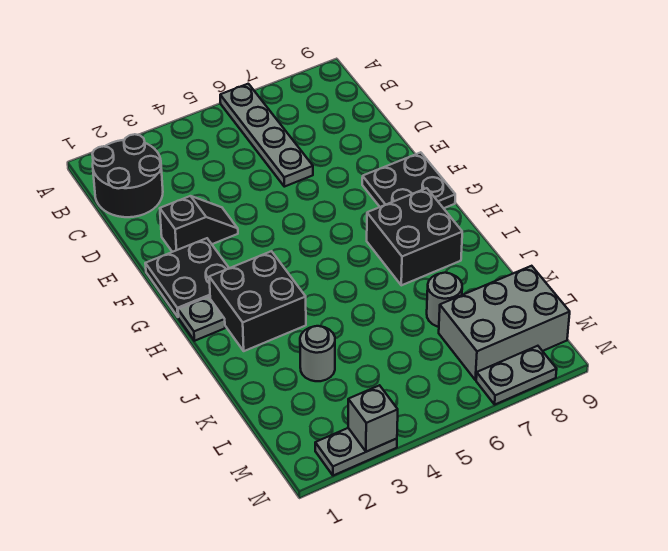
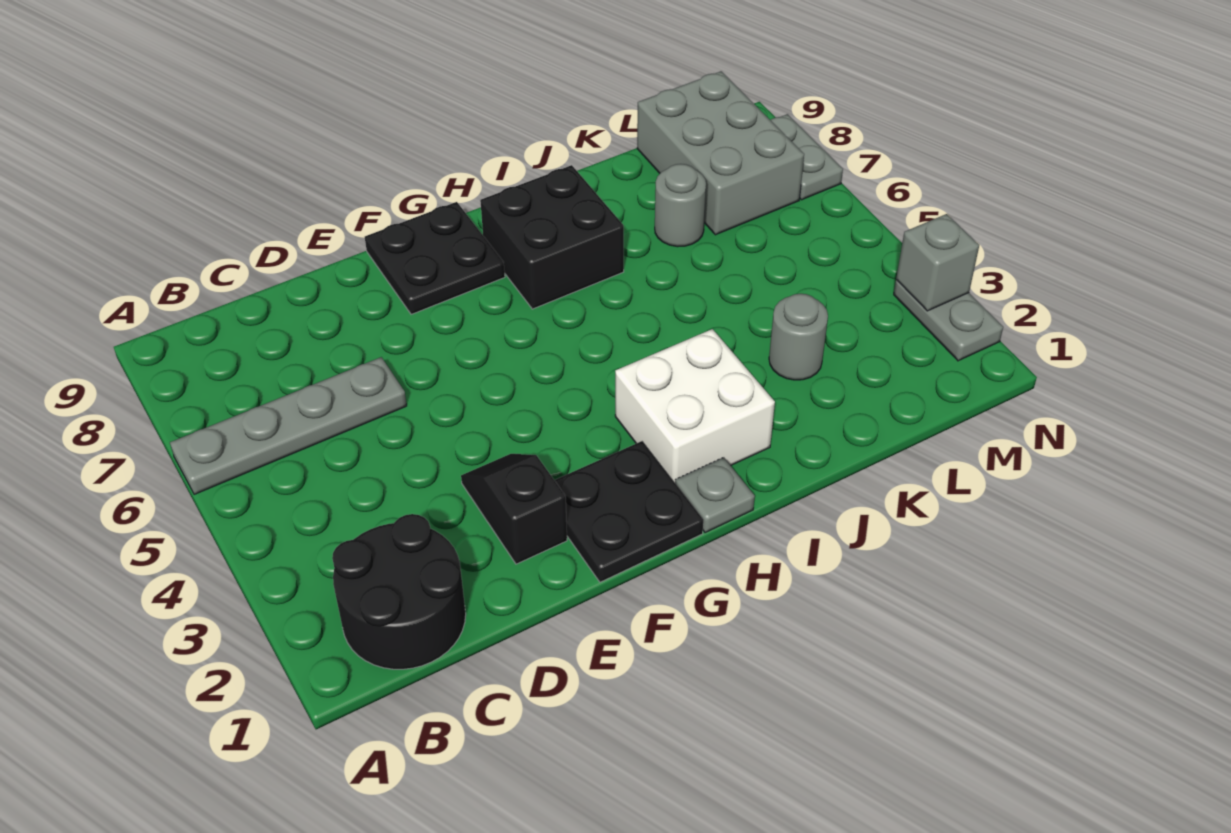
black 2x2 brick [209,251,306,351] -> white 2x2 brick [615,329,775,482]

